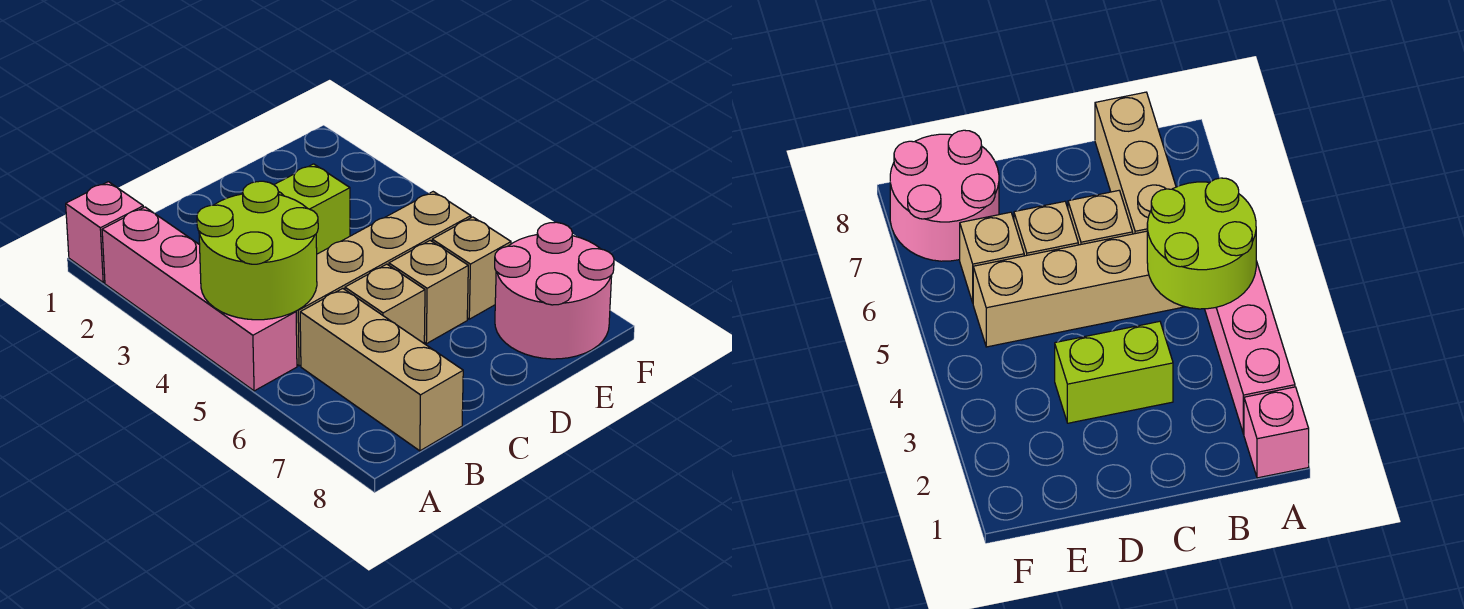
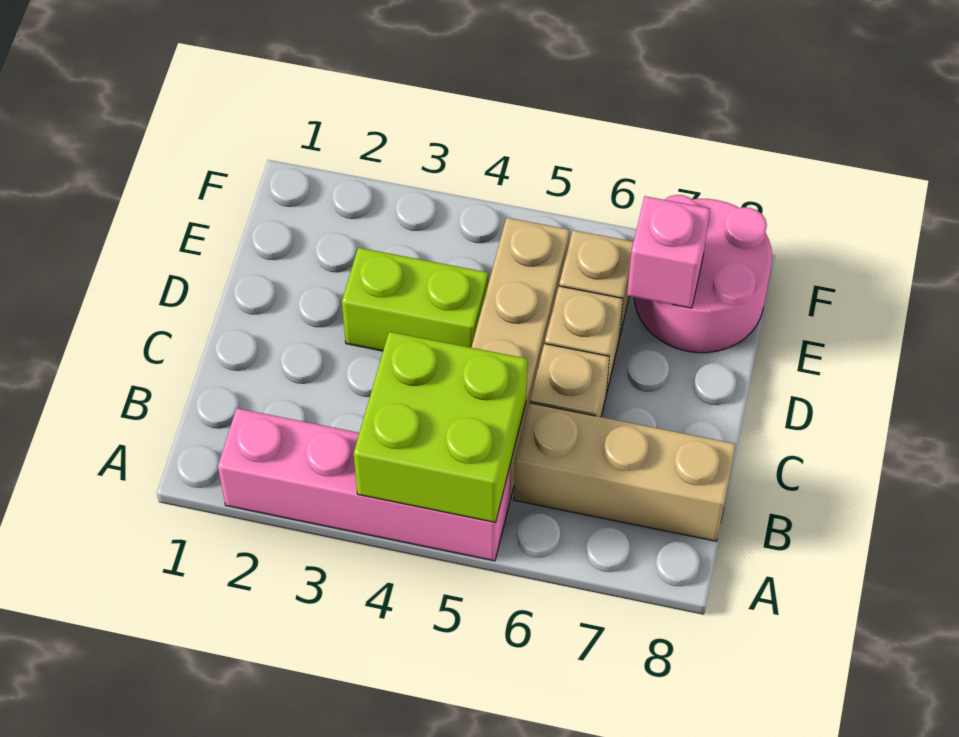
pink 1x1 brick [66,182,143,282] -> pink 1x1 brick moved to [627,196,710,308]
lime 2x2 round brick [197,181,318,320] -> lime 2x2 brick [354,332,527,522]
lime 1x2 brick [274,164,350,254] -> lime 1x2 brick turned to [342,248,488,351]

